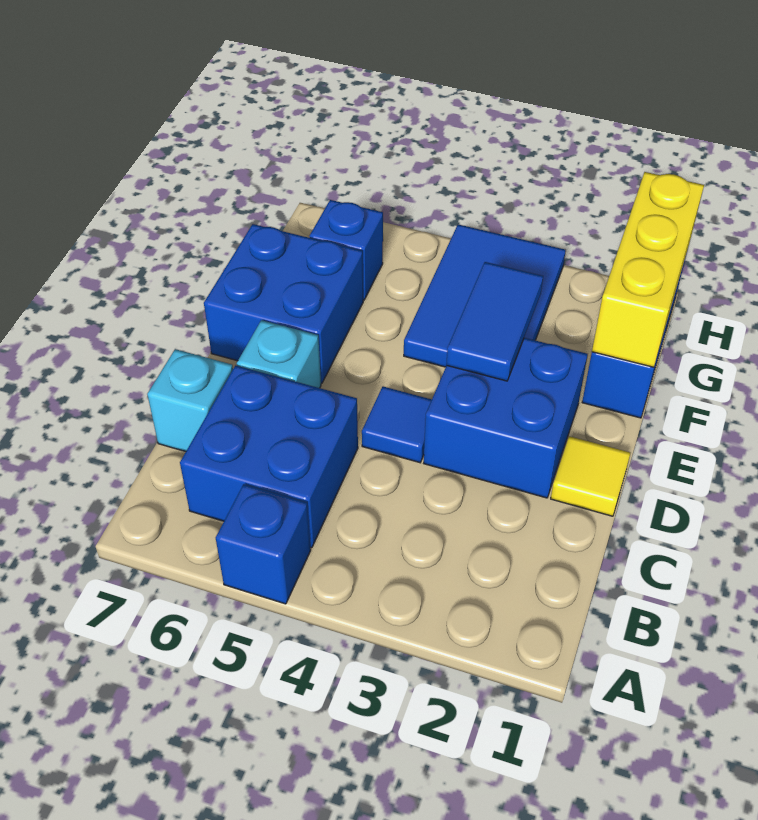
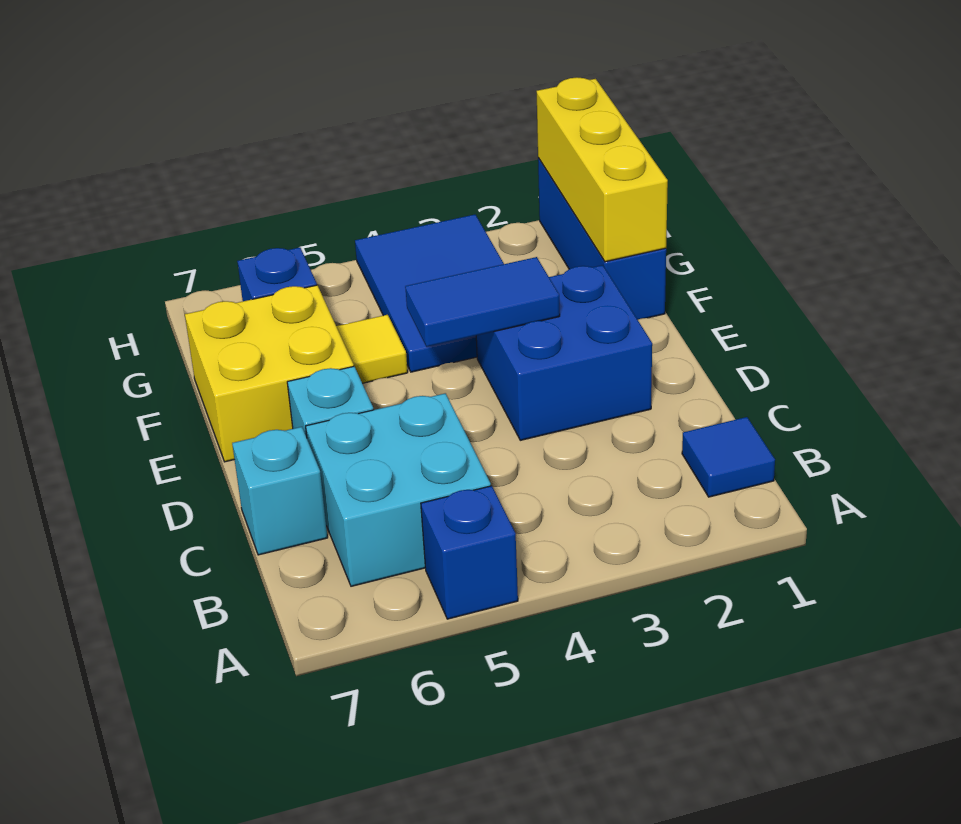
blue 2x2 brick [180,365,358,548] -> cyan 2x2 brick [306,393,491,586]
yellow 1x1 tile [551,436,630,516] -> yellow 1x1 tile moved to [336,315,408,383]
blue 1x1 tile [362,387,432,463] -> blue 1x1 tile moved to [682,417,775,497]
blue 1x2 tile [446,262,543,381] -> blue 1x2 tile turned to [405,257,560,347]
blue 2x2 brick [204,224,363,383] -> yellow 2x2 brick [185,285,354,462]

